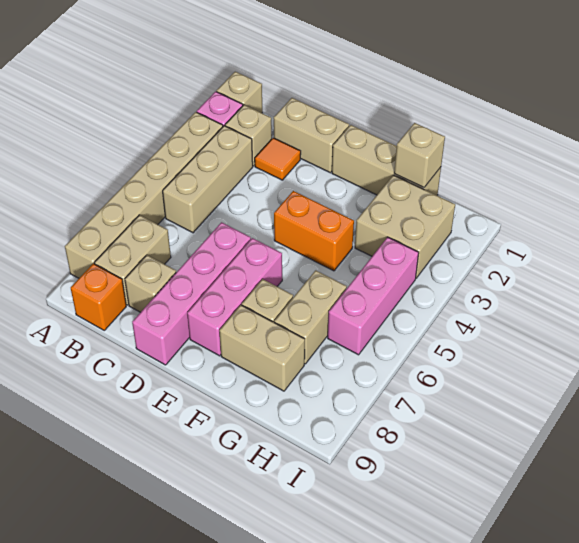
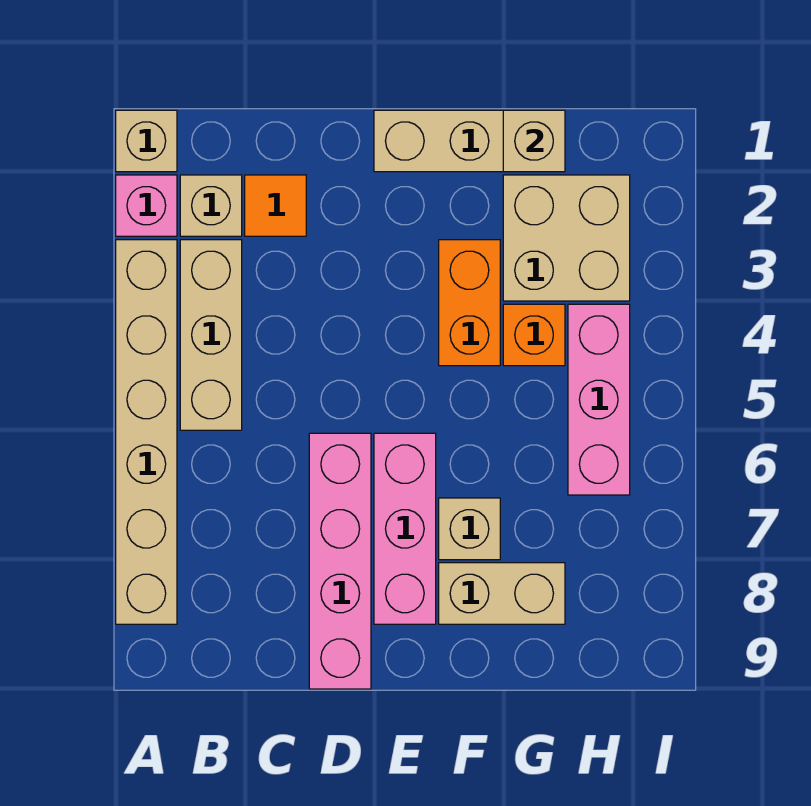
tan 1x2 brick [95,215,171,305] -> none
orange 1x1 brick [71,264,126,330] -> orange 1x1 brick moved to [503,304,565,366]
tan 1x2 brick [274,98,349,173] -> none
tan 1x1 brick [125,255,176,312] -> none
orange 1x2 brick [274,191,354,271] -> orange 1x2 brick turned to [439,240,500,366]
tan 1x2 brick [274,270,347,364] -> none

